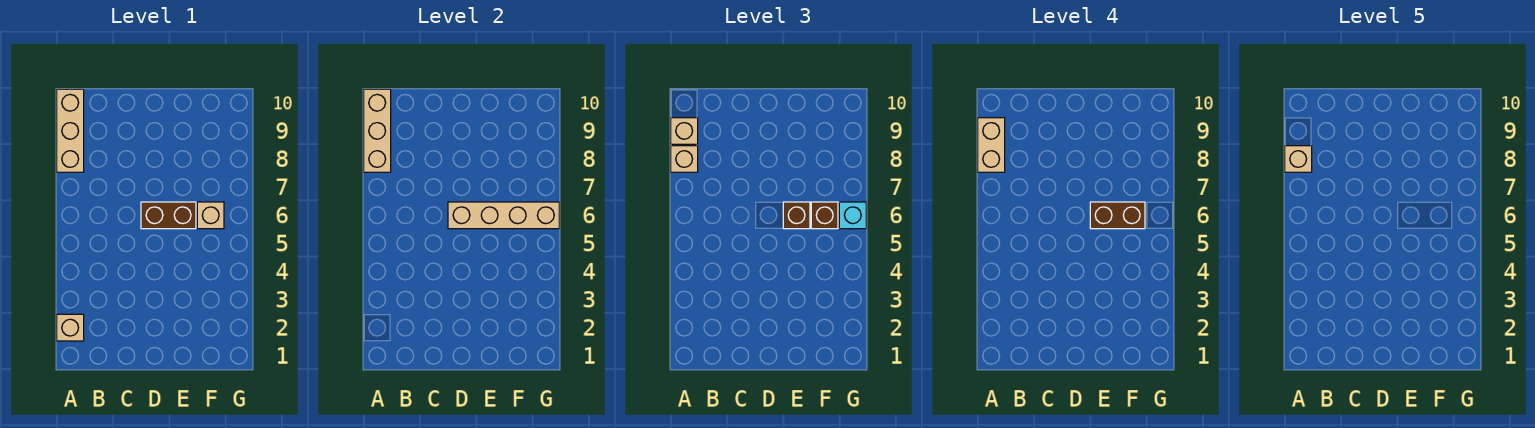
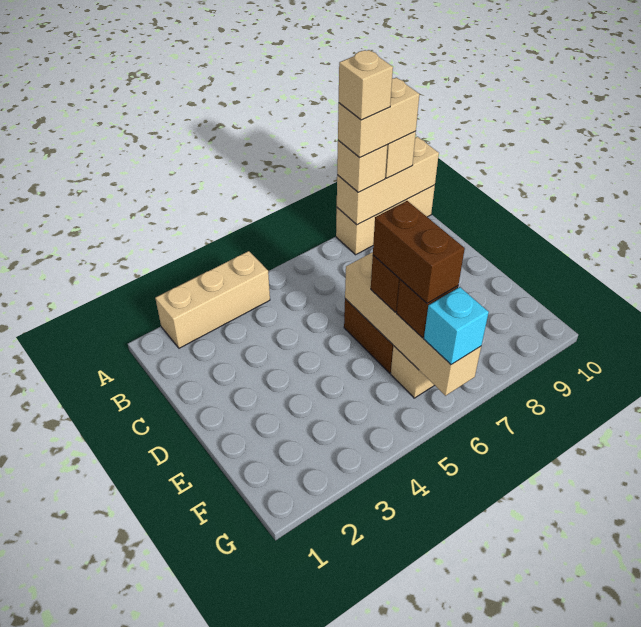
tan 1x1 brick [57,314,84,341] -> tan 1x3 brick [155,251,270,348]

